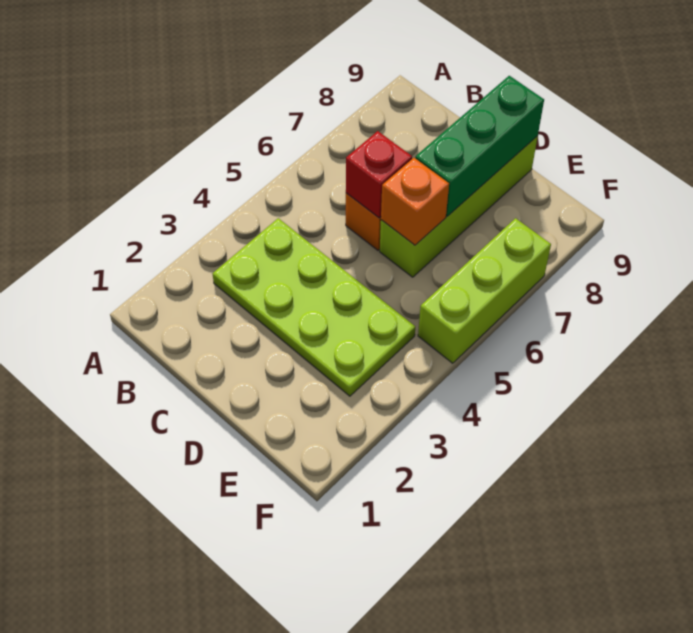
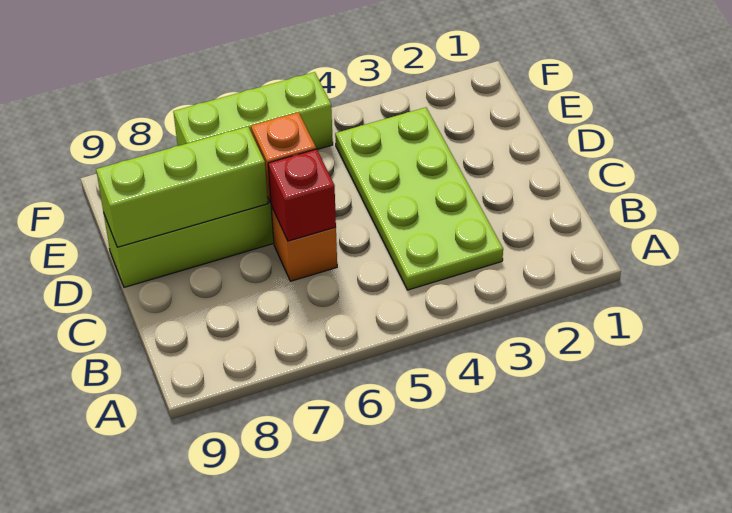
green 1x3 brick [415,76,544,216] -> lime 1x3 brick [96,127,268,247]

